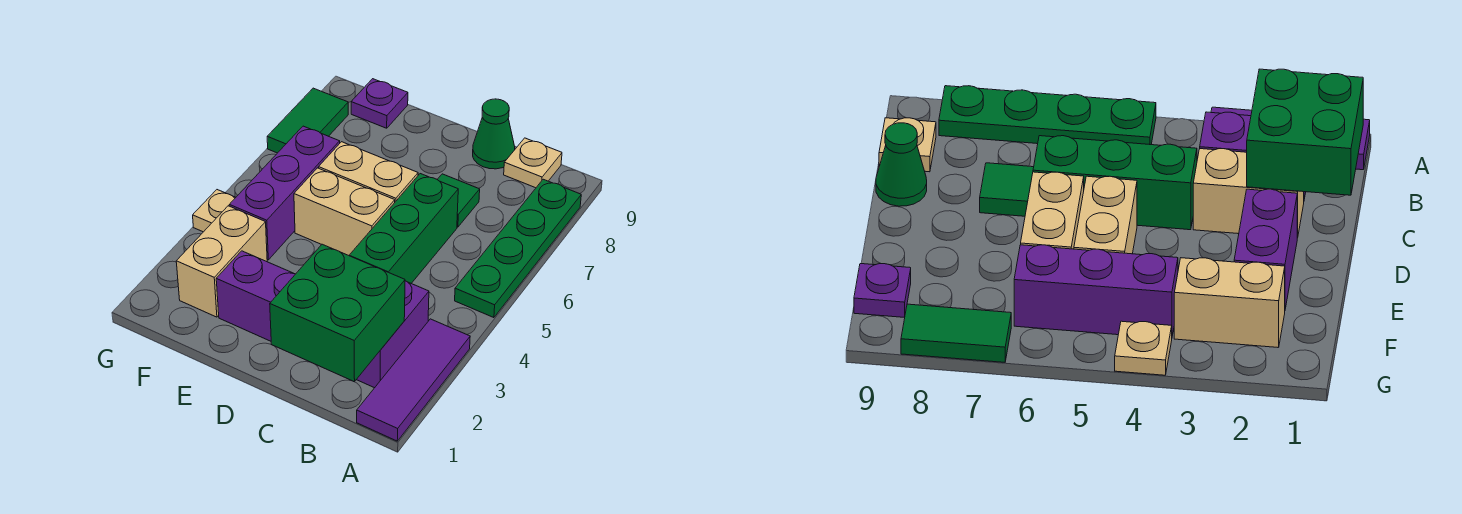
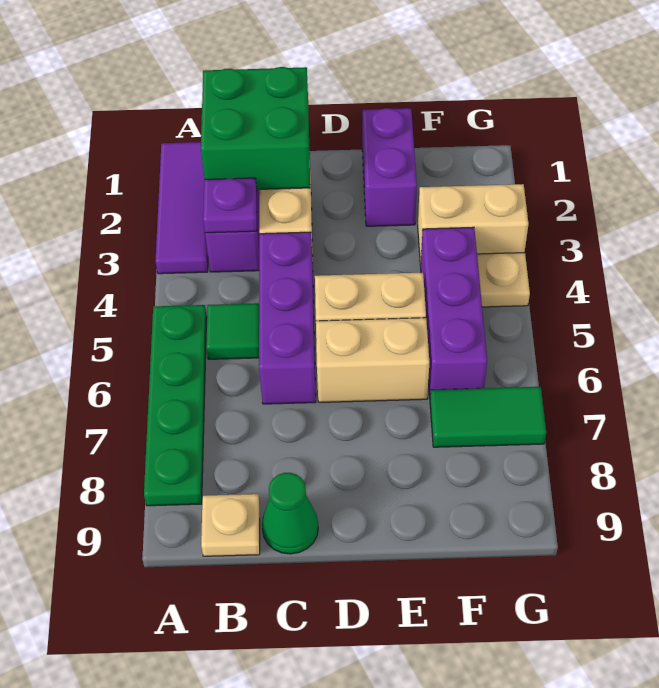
green 1x3 brick [349,174,458,283] -> purple 1x3 brick [259,232,316,404]
green 1x1 tile [437,174,480,227] -> green 1x1 tile moved to [206,303,259,359]
purple 1x2 brick [216,251,295,341] -> purple 1x2 brick turned to [362,108,417,226]
tan 1x2 brick [176,206,267,317] -> tan 1x2 brick turned to [418,184,528,265]
purple 1x1 plate [351,79,408,128] -> purple 1x1 plate moved to [203,178,257,233]
green 1x2 tile [267,88,348,153] -> green 1x2 tile turned to [430,387,546,447]

